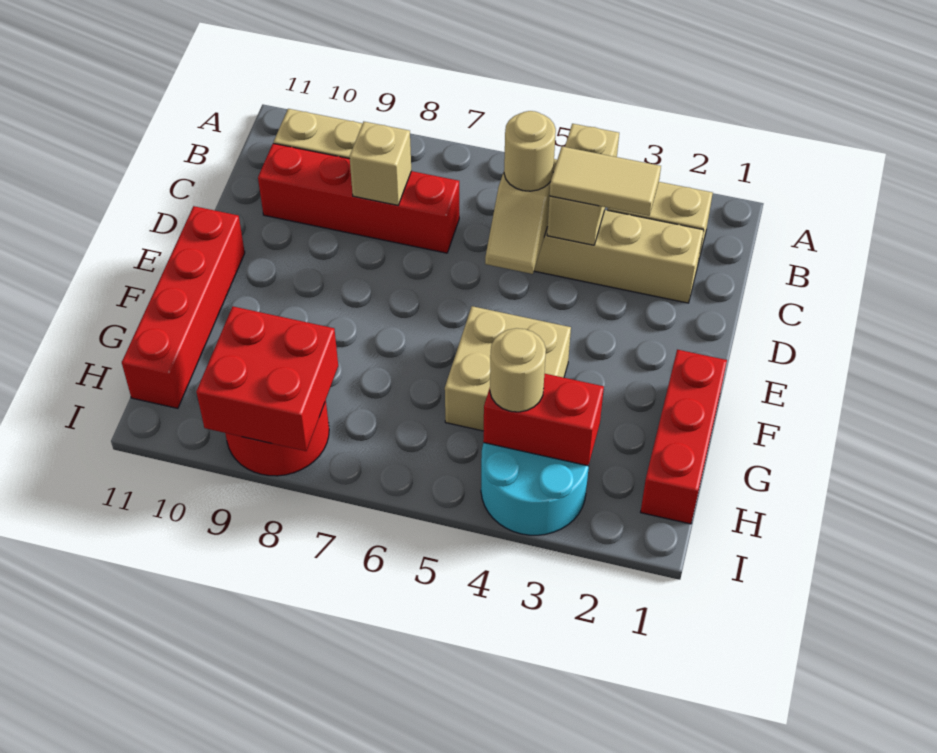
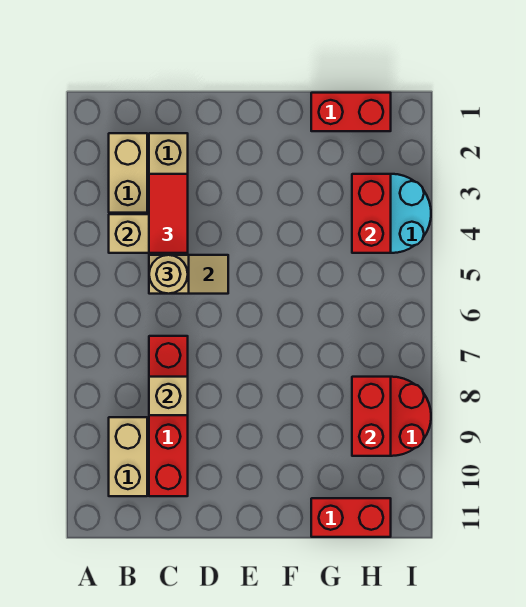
tan 1x2 tile [549,147,661,216] -> red 1x2 tile [149,174,188,253]
red 1x4 brick [122,206,245,408] -> red 1x2 brick [311,498,391,537]
red 1x3 brick [641,350,727,524] -> red 1x2 brick [311,93,391,131]
tan 2x2 brick [445,306,571,431] -> none
tan 1x1 round brick [490,328,546,412] -> none
red 2x2 brick [196,307,338,451] -> red 1x2 brick [352,377,391,456]

